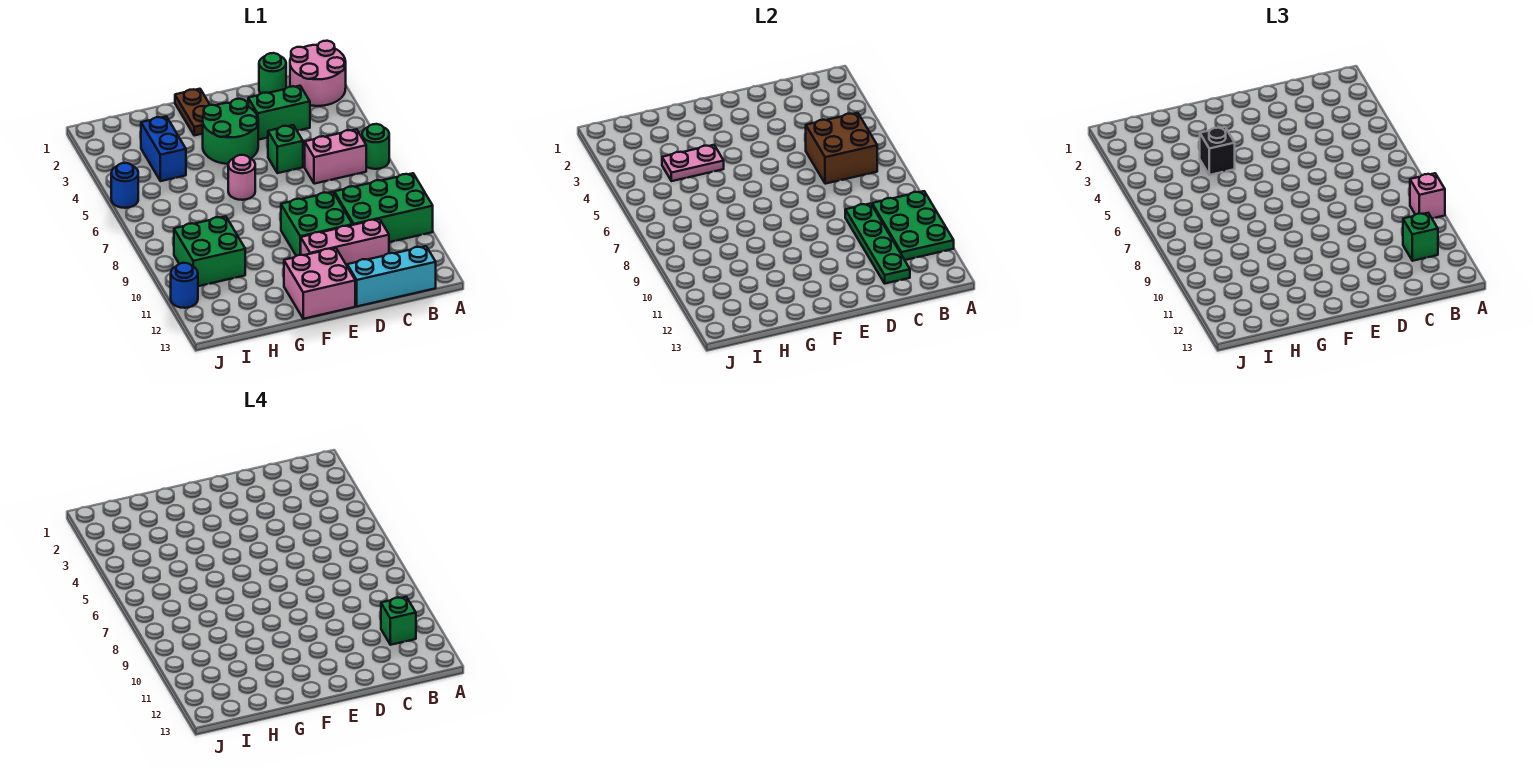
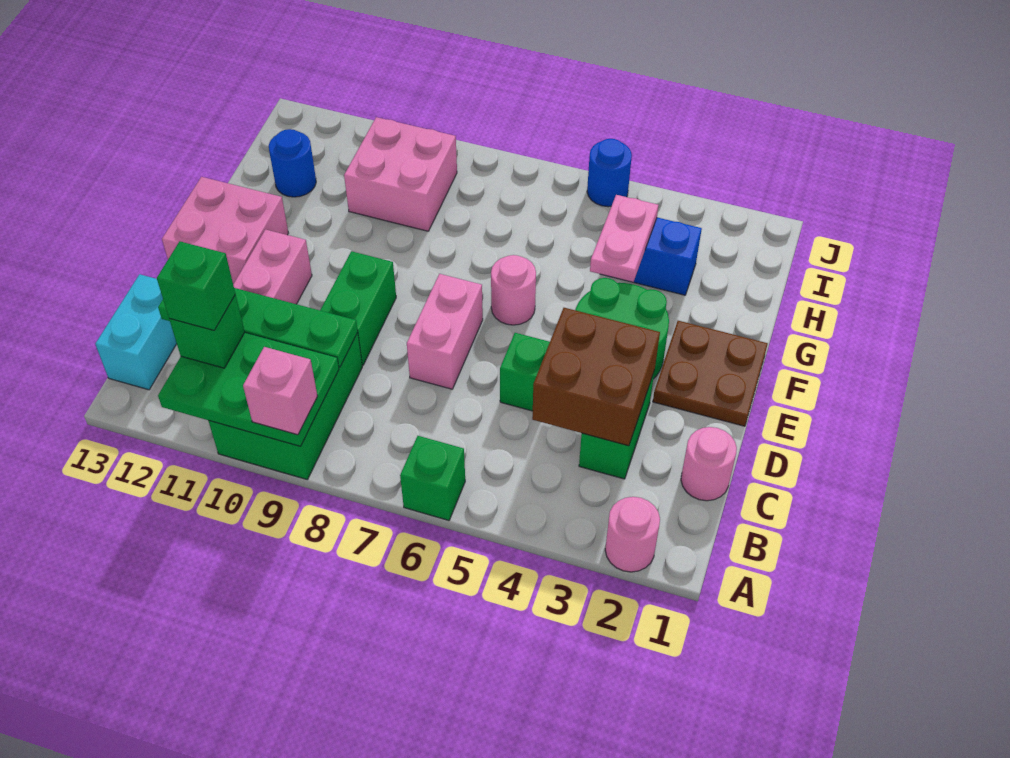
pink 2x2 round brick [290,41,346,106] -> pink 1x1 round brick [605,497,660,572]
green 1x1 round brick [362,124,389,169] -> green 1x1 brick [400,436,465,520]
brown 2x2 brick [806,113,877,184] -> brown 2x2 brick moved to [532,308,660,446]
pink 1x2 brick [305,129,366,184] -> pink 1x2 brick moved to [407,274,483,389]
cyan 1x3 brick [347,246,436,306] -> cyan 1x2 brick [95,274,177,390]
green 1x1 round brick [259,53,286,93] -> pink 1x1 round brick [681,427,737,501]
green 2x2 brick [281,192,352,256] -> green 1x2 brick [320,251,396,365]
brown 1x2 plate [175,89,210,135] -> brown 2x2 plate [653,321,768,426]
black 1x1 brick [1200,127,1235,175] -> none
green 2x2 brick [174,216,245,286] -> pink 2x2 brick [344,117,457,231]
blue 1x1 round brick [171,263,198,308] -> blue 1x1 round brick moved to [269,129,316,197]

